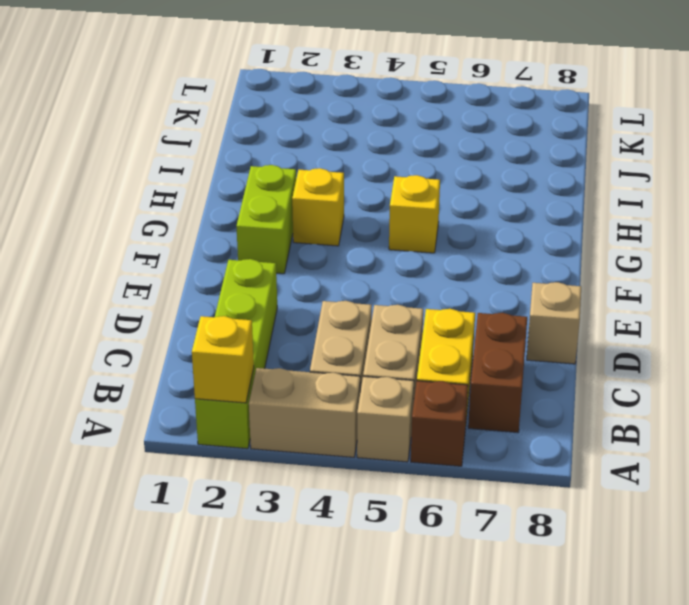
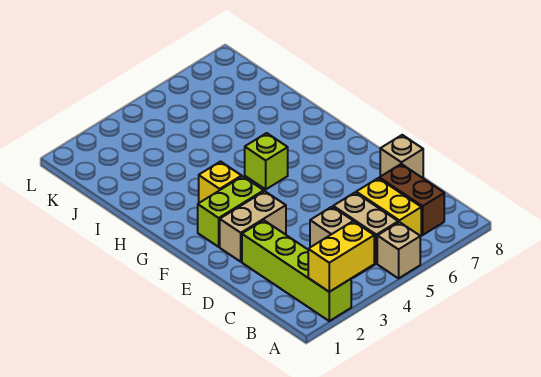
yellow 1x1 brick [192,316,254,403] -> yellow 1x2 brick [308,221,374,292]
tan 1x2 brick [249,368,360,457] -> tan 1x2 brick moved to [220,191,286,262]
brown 1x1 brick [411,381,468,466] -> none
lime 1x2 brick [236,165,296,274] -> lime 1x2 brick turned to [198,176,264,247]
yellow 1x1 brick [389,175,440,253] -> lime 1x1 brick [245,133,288,189]

